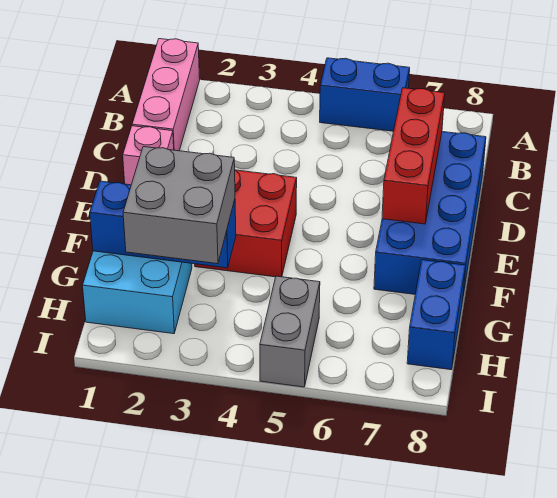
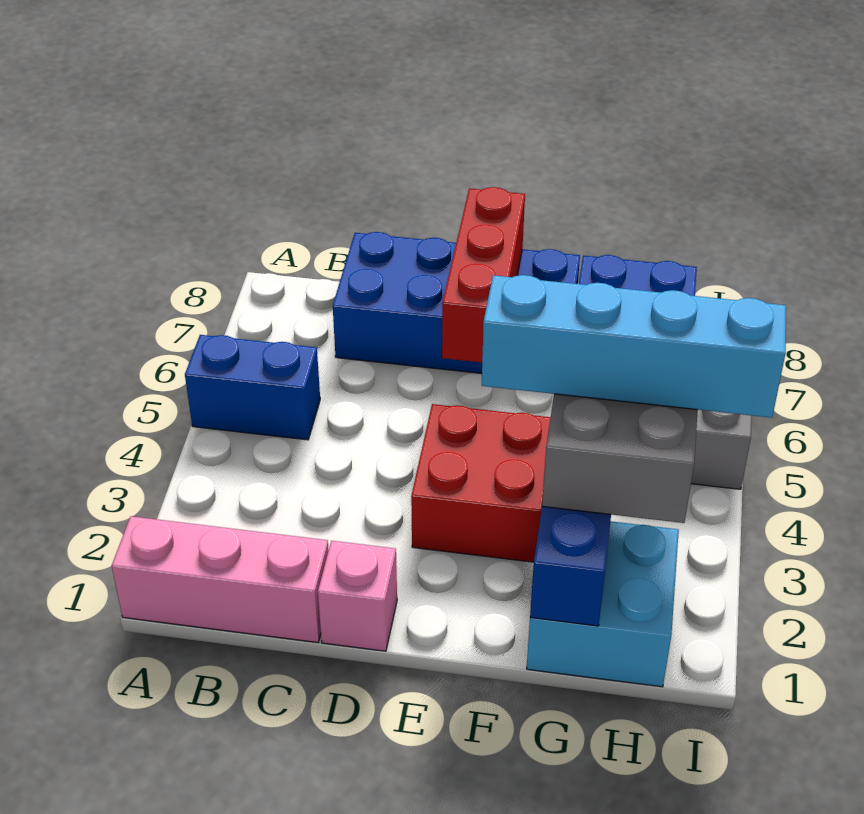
blue 1x2 brick [320,58,410,131] -> blue 1x2 brick turned to [185,335,320,440]
red 1x3 brick [382,88,445,224] -> red 1x3 brick turned to [442,187,525,363]
none -> cyan 1x4 brick [482,275,786,418]

